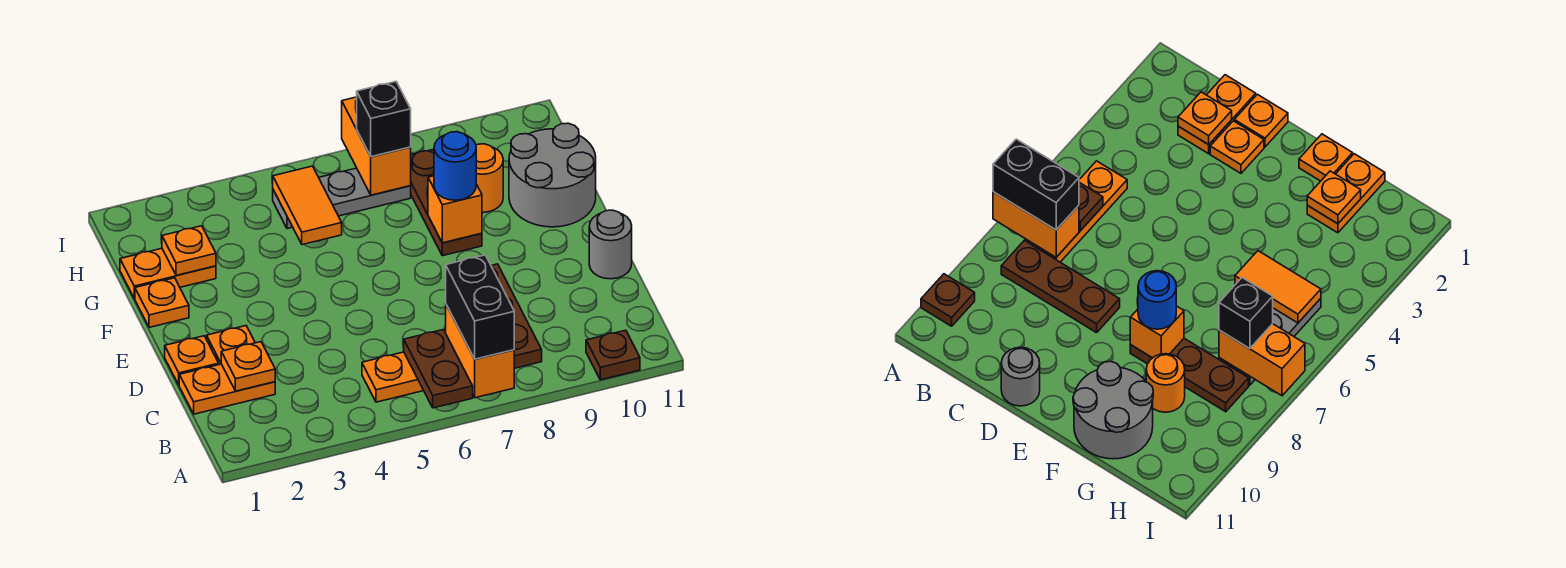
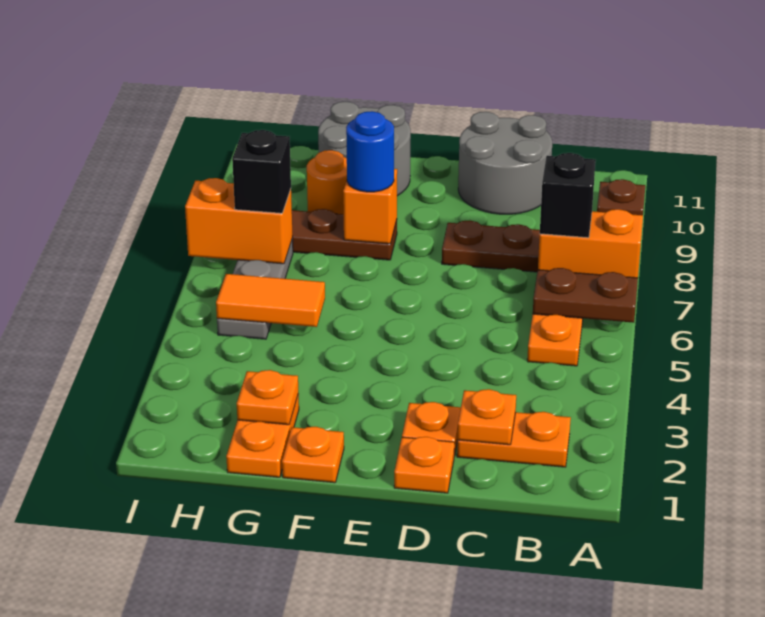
black 1x2 brick [446,255,514,359] -> black 1x1 brick [540,153,596,238]
orange 1x2 plate [179,364,275,414] -> orange 1x2 plate turned to [457,412,571,467]
grey 1x1 round brick [589,210,632,279] -> grey 2x2 round brick [458,112,552,214]

